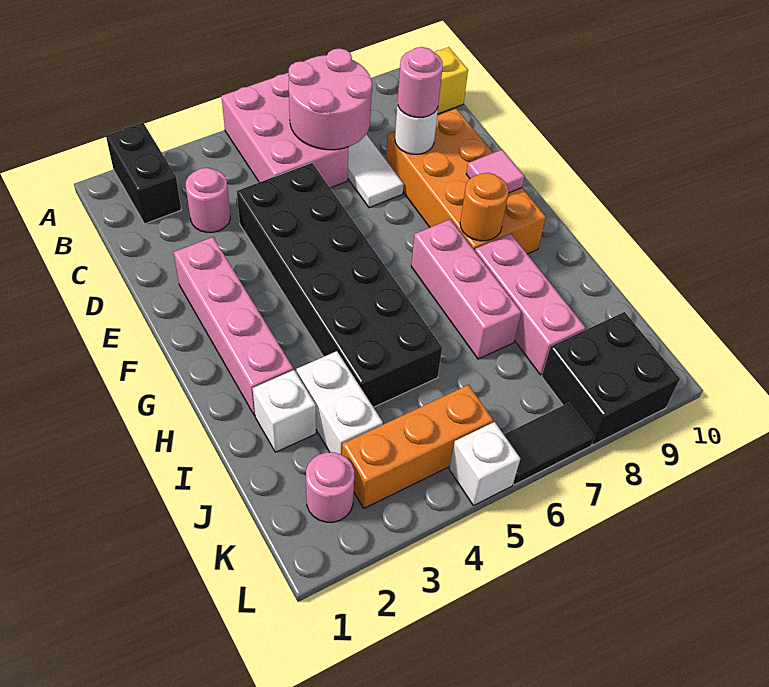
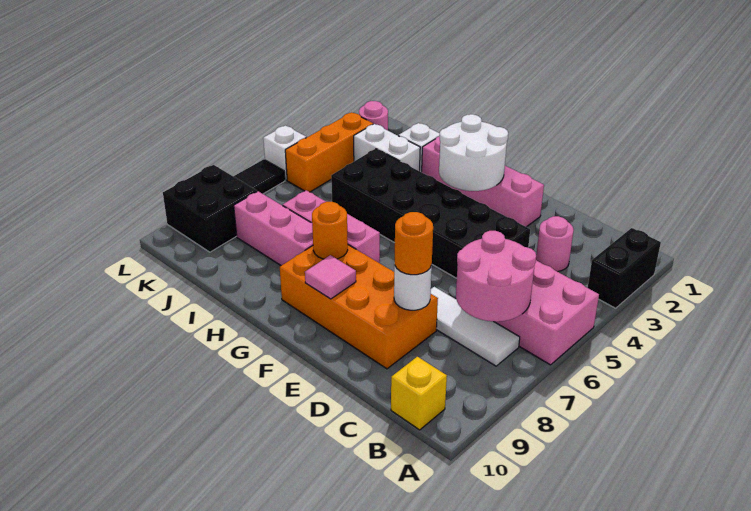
black 1x2 brick [106,123,181,224] -> black 1x2 brick turned to [588,228,661,308]
pink 1x1 round brick [398,47,443,117] -> orange 1x1 round brick [395,212,433,275]
none -> white 2x2 round brick [439,114,508,191]

